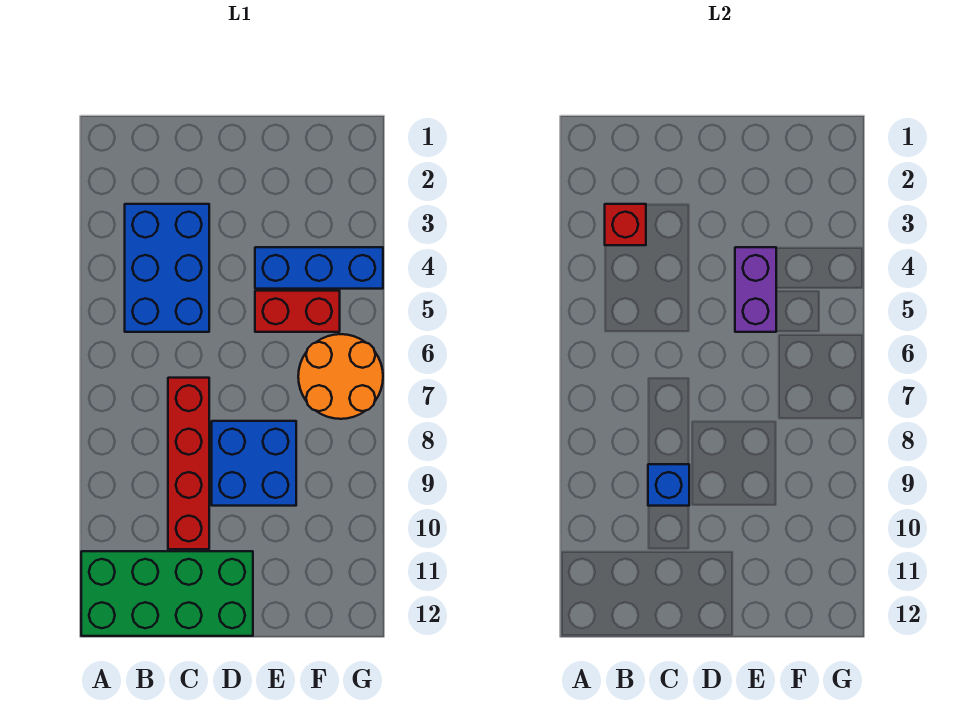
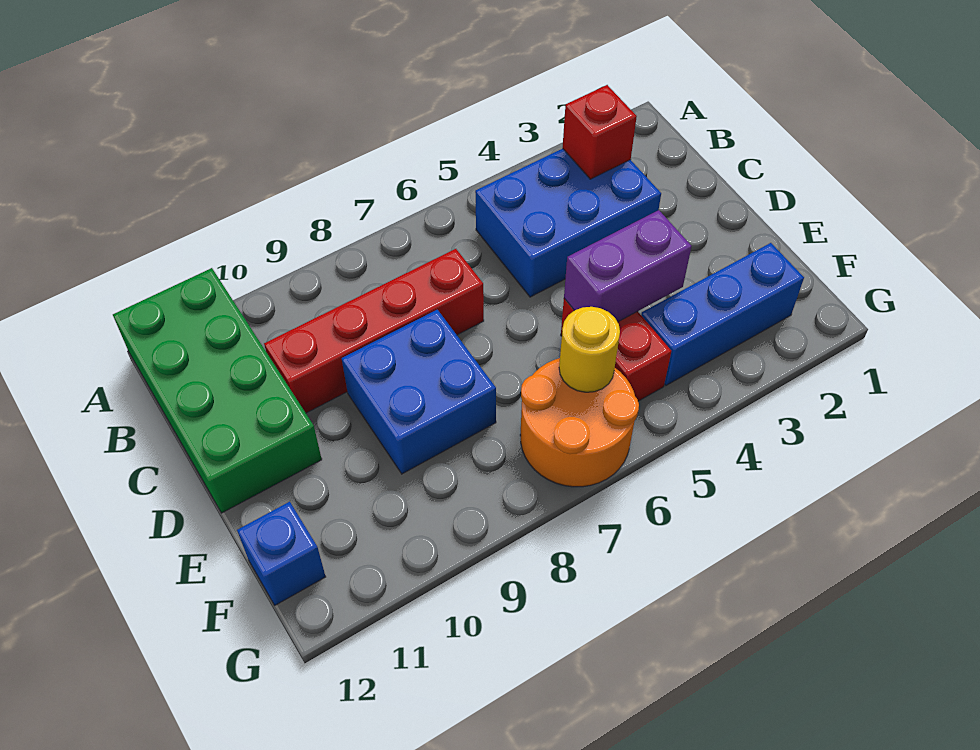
blue 1x1 brick [648,464,689,506] -> blue 1x1 brick moved to [237,502,326,605]
blue 1x3 brick [255,247,383,289] -> blue 1x3 brick turned to [641,243,804,385]
none -> yellow 1x1 round brick [559,307,620,392]

